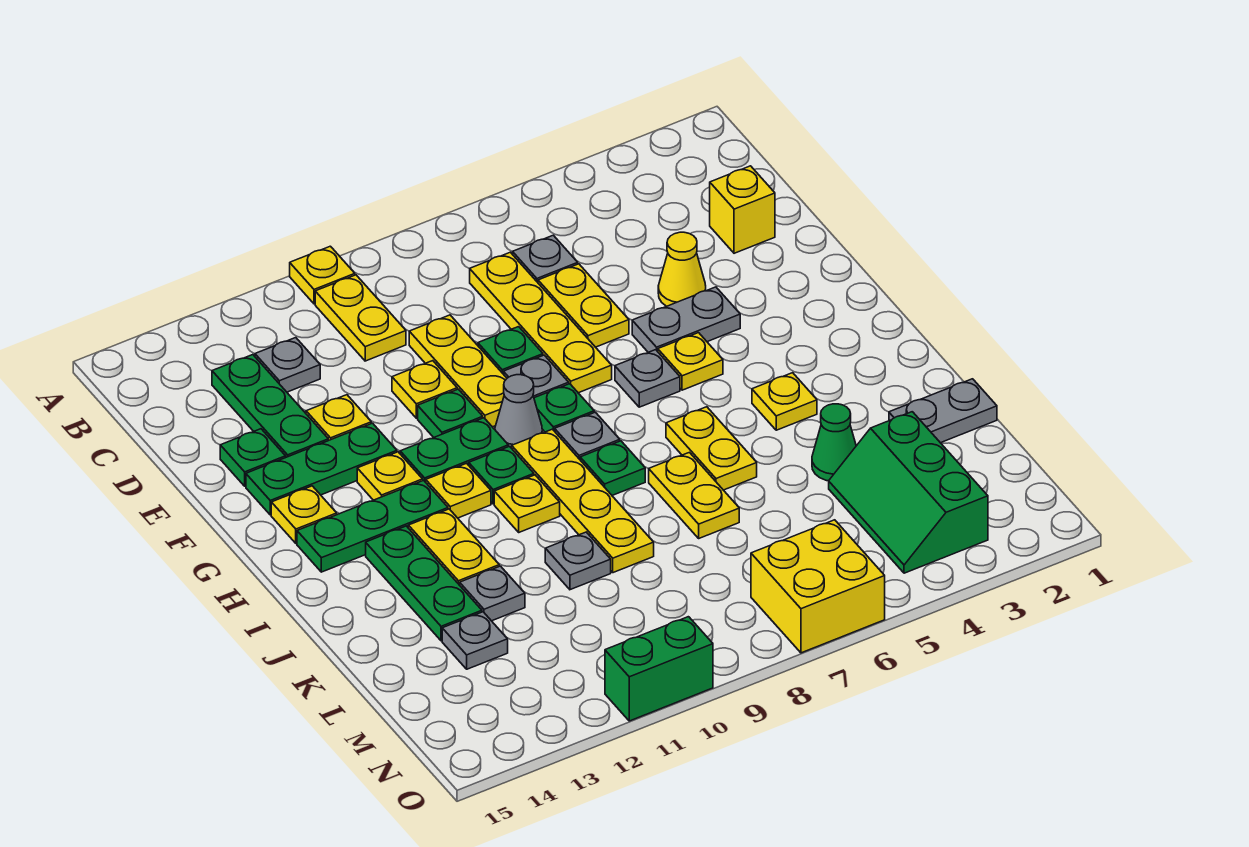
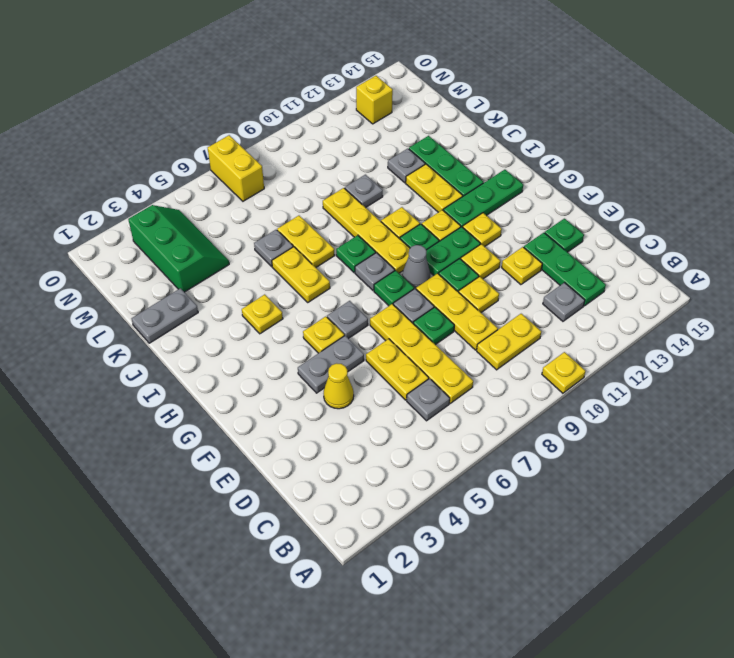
yellow 1x2 plate [315,275,406,361] -> yellow 1x2 plate turned to [477,314,541,370]
yellow 1x1 brick [710,166,775,253] -> yellow 1x1 brick moved to [356,76,393,124]
green 1x3 plate [246,423,397,515] -> none
yellow 1x1 plate [271,486,337,543] -> yellow 1x1 plate moved to [461,244,500,279]
green 1x1 cone [812,404,856,481] -> none
grey 1x1 plate [442,612,508,669] -> grey 1x1 plate moved to [254,230,293,266]
yellow 2x2 brick [751,520,885,653] -> yellow 1x2 brick [208,135,264,201]
green 1x2 brick [605,617,713,721] -> none

